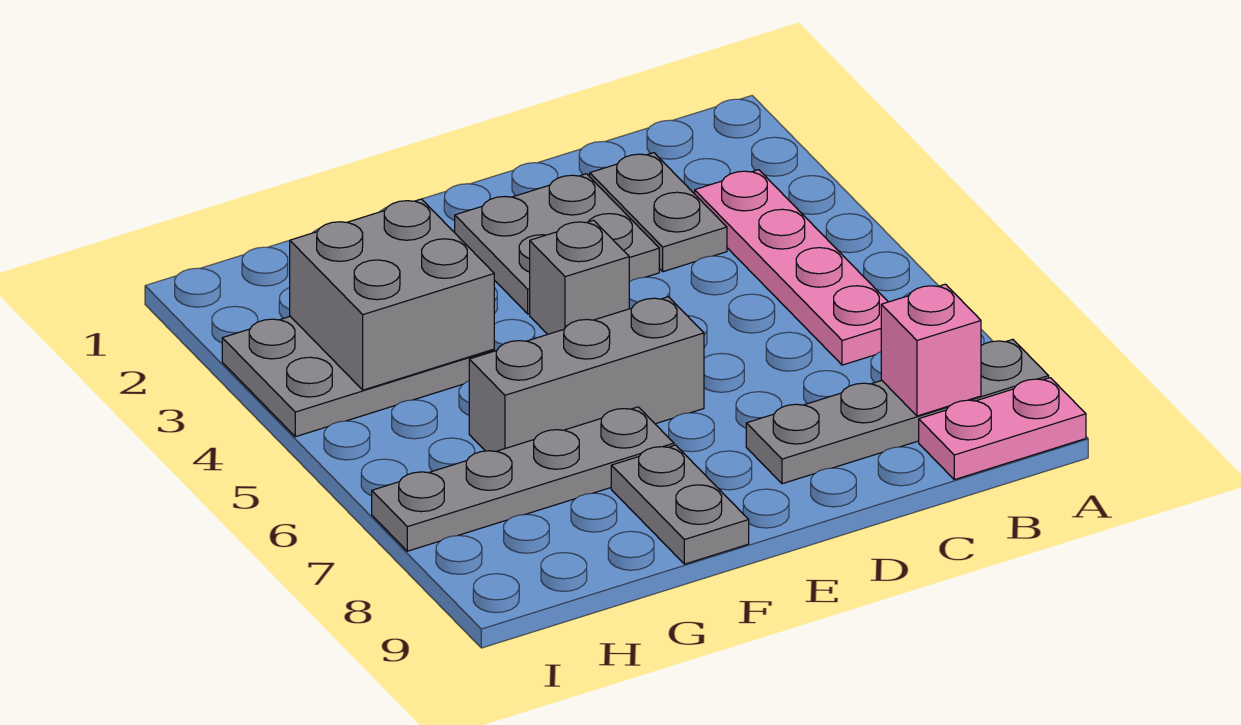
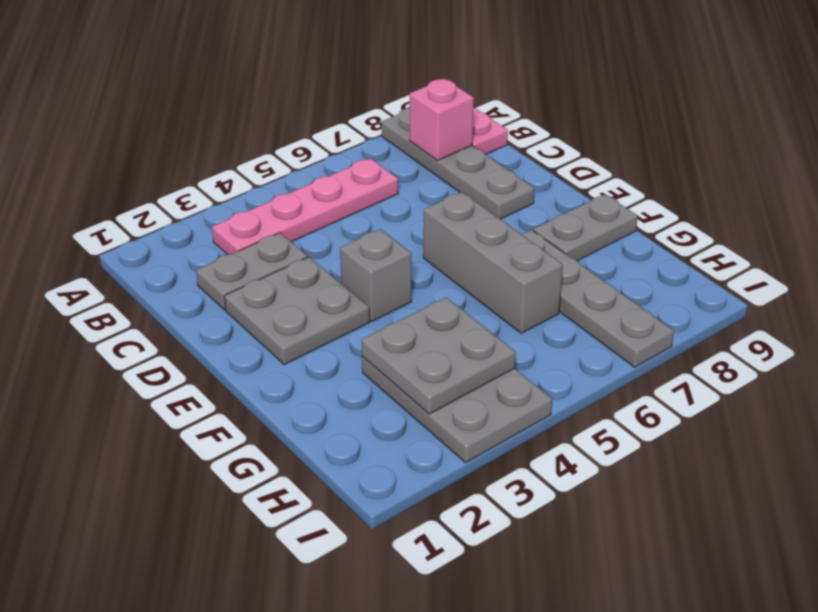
grey 2x2 brick [290,199,494,390] -> grey 2x2 plate [361,297,516,414]

